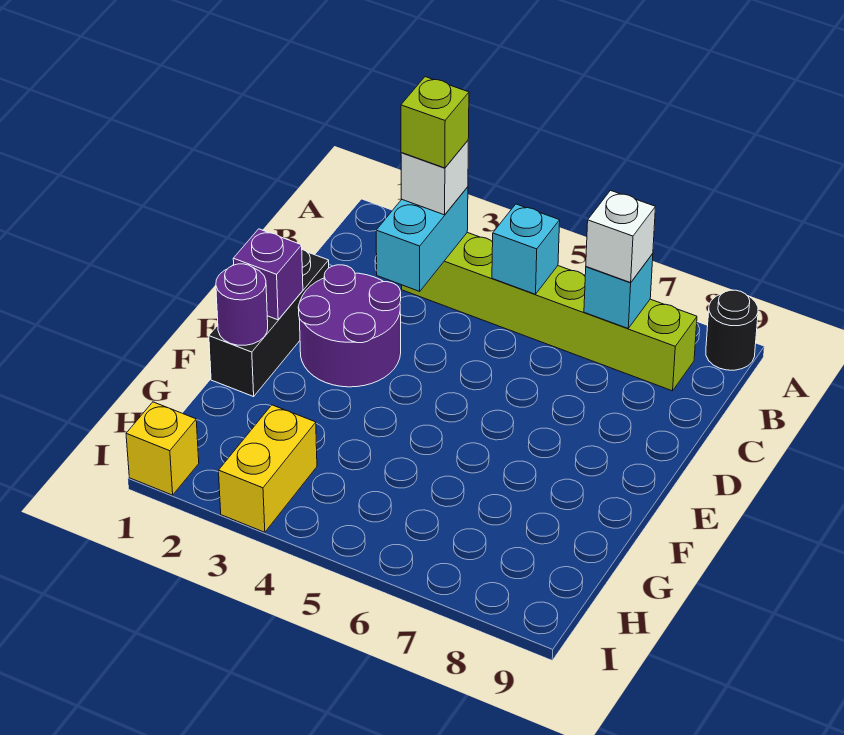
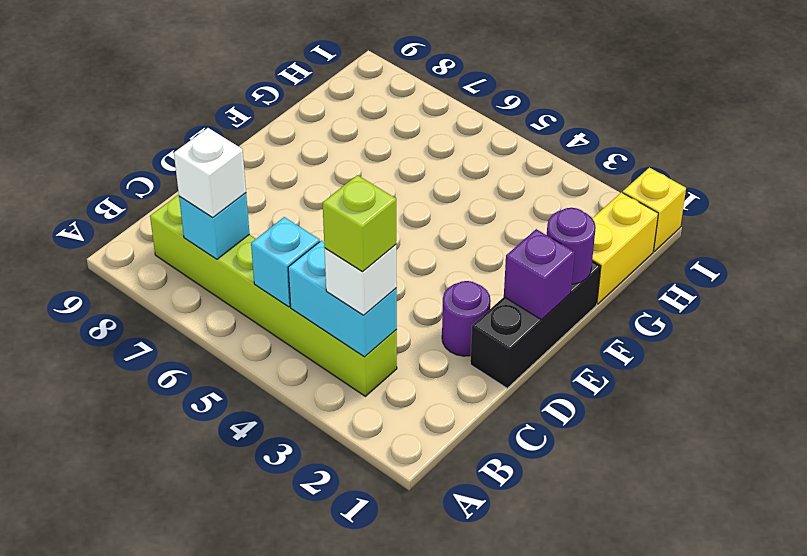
black 1x1 round brick [706,290,758,370] -> none
cyan 1x2 brick [376,187,468,291] -> cyan 1x2 brick turned to [288,241,397,357]
purple 2x2 round brick [298,265,401,387] -> purple 1x1 round brick [442,281,491,356]
yellow 1x2 brick [219,405,317,532] -> yellow 1x2 brick moved to [592,192,658,304]

